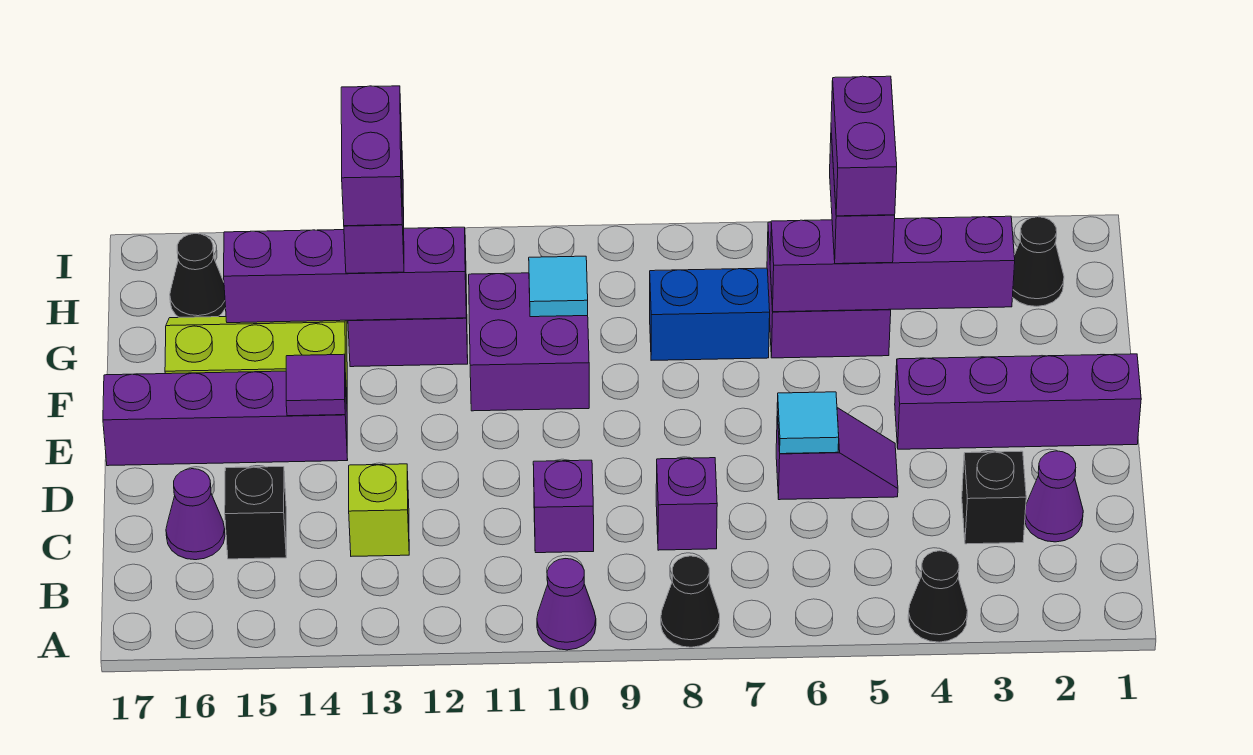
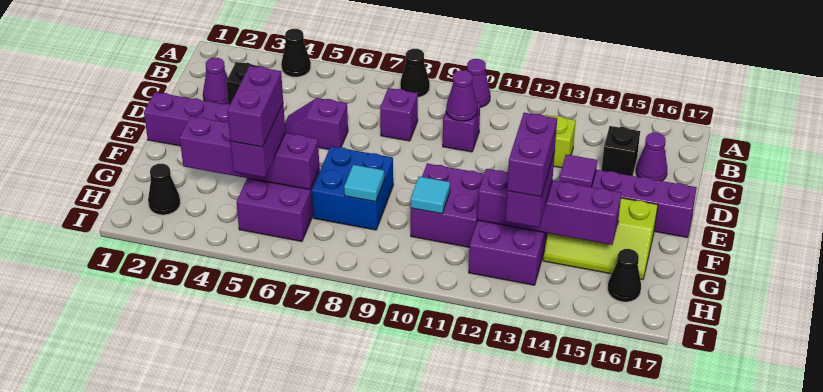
none -> purple 1x1 cone [446,70,477,121]
cyan 1x1 tile [777,392,839,454] -> cyan 1x1 tile moved to [344,165,384,202]
blue 1x2 brick [650,268,770,360] -> blue 2x2 brick [312,146,393,230]

